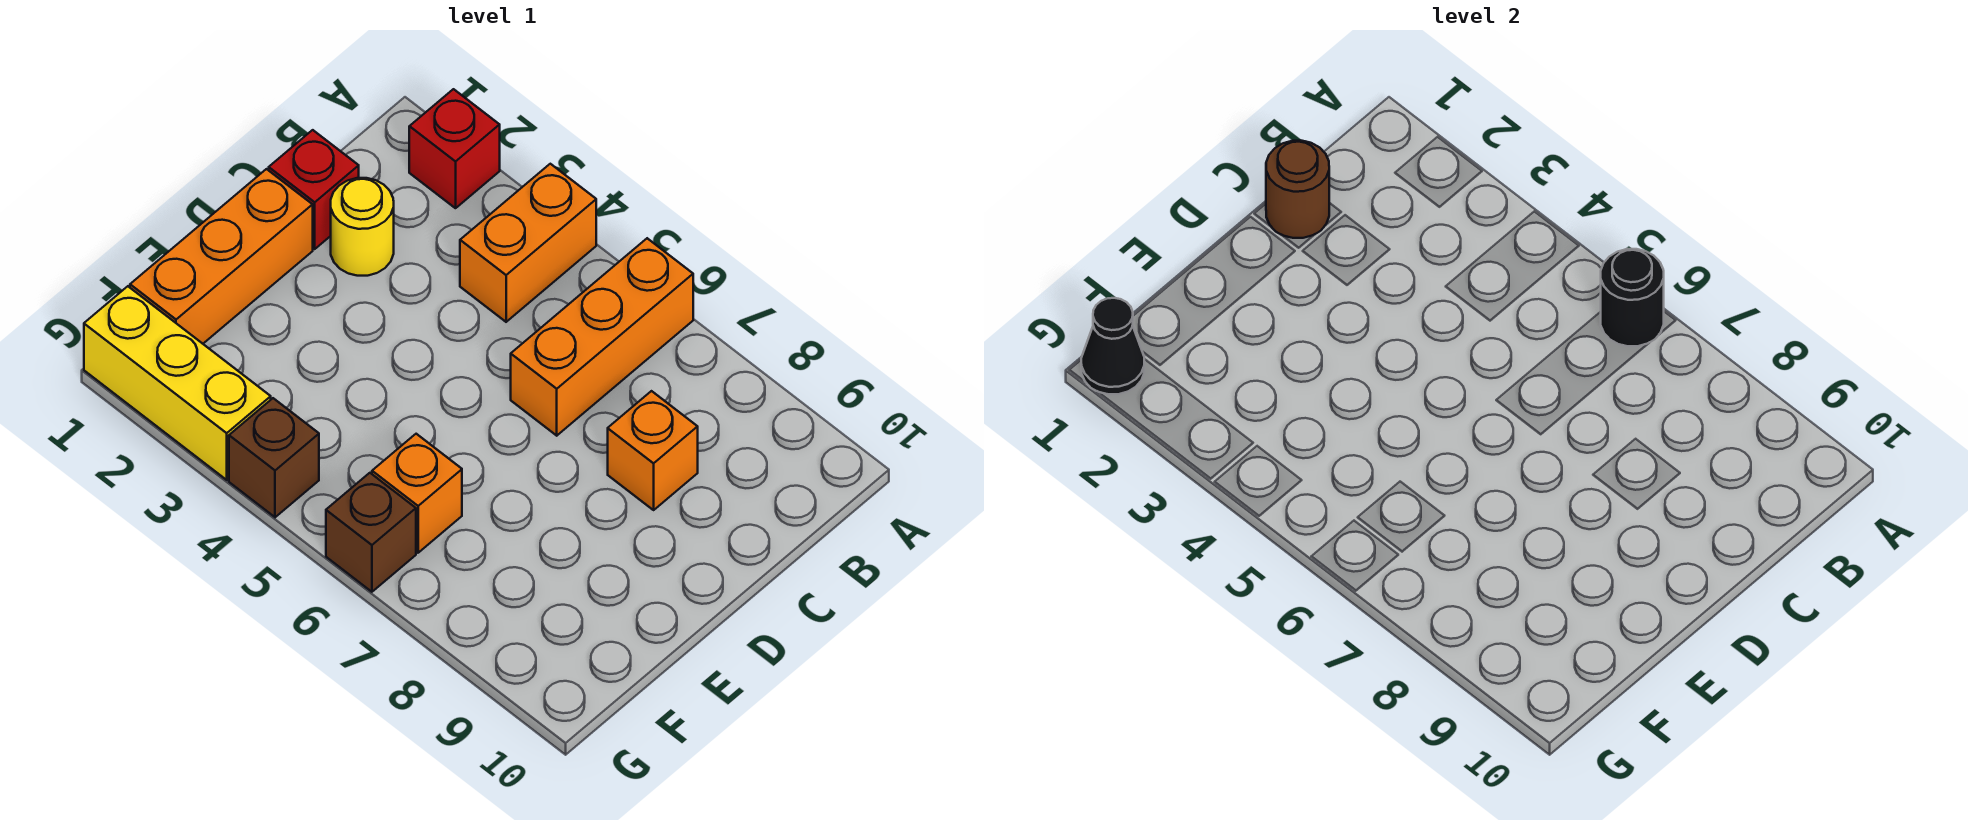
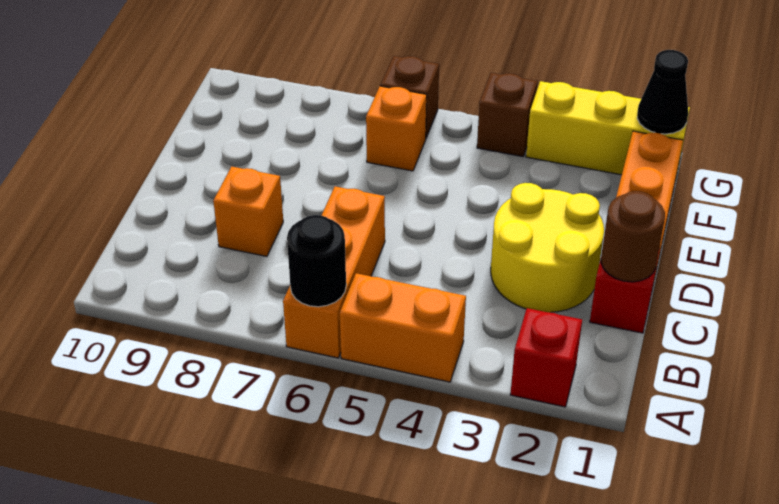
orange 1x2 brick [460,164,596,322] -> orange 1x2 brick turned to [340,273,466,382]
yellow 1x1 round brick [331,178,394,276] -> yellow 2x2 round brick [491,183,604,312]

